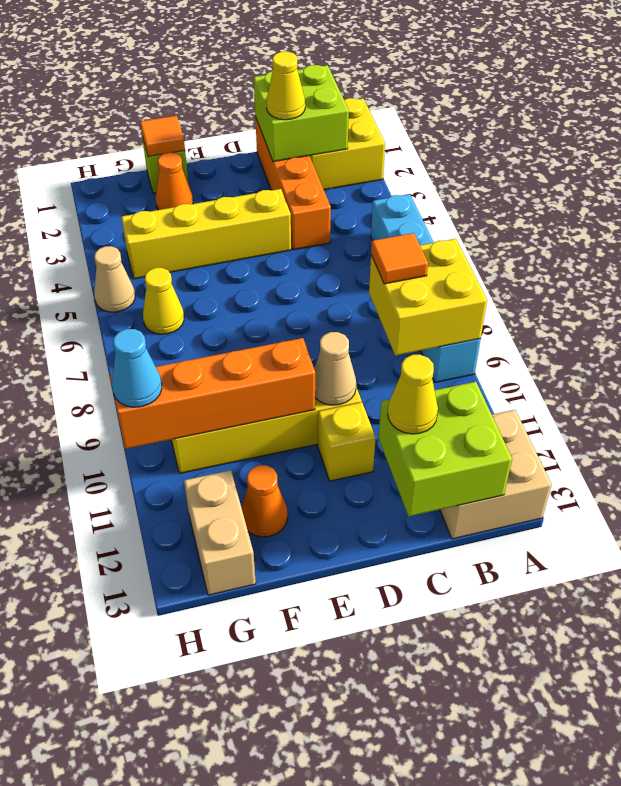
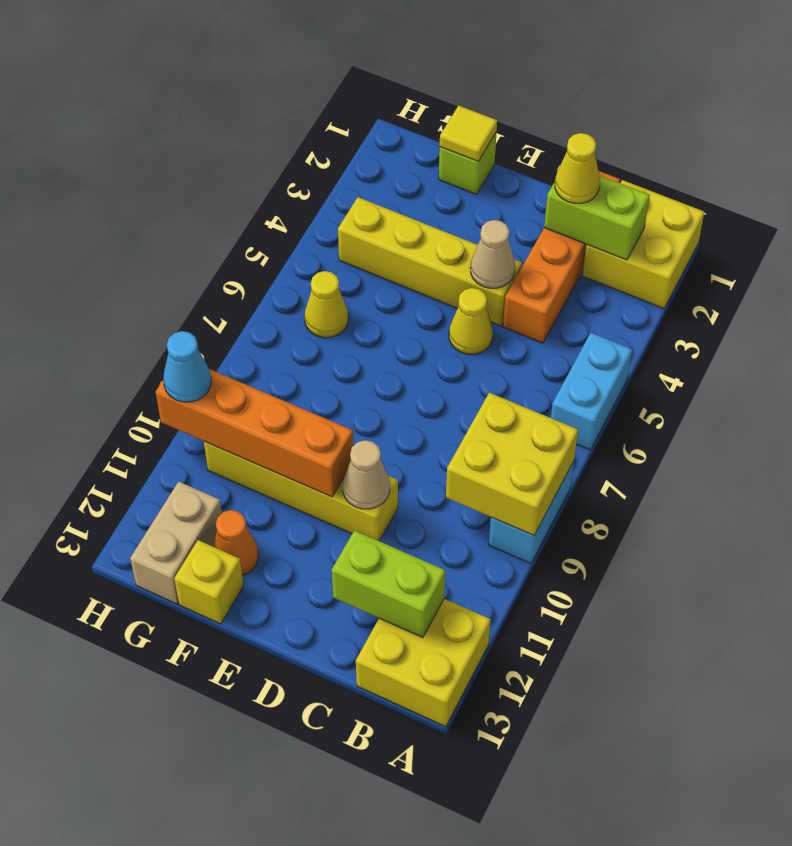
tan 2x2 brick [440,410,552,539] -> yellow 2x2 brick [356,599,491,727]
lime 2x2 brick [254,65,349,162] -> lime 1x2 brick [544,176,650,260]
orange 1x1 tile [371,233,428,284] -> none
lime 2x2 brick [379,382,512,516] -> lime 1x2 brick [332,530,445,638]
yellow 1x1 cone [388,355,438,434] -> yellow 1x1 cone moved to [449,288,493,354]
yellow 1x1 brick [318,402,376,481] -> yellow 1x1 brick moved to [174,540,243,624]
orange 1x1 tile [140,116,185,157] -> yellow 1x1 tile [440,106,497,161]
orange 1x1 cone [156,153,193,210] -> none
tan 1x1 cone [94,246,135,312] -> tan 1x1 cone moved to [470,220,515,288]

